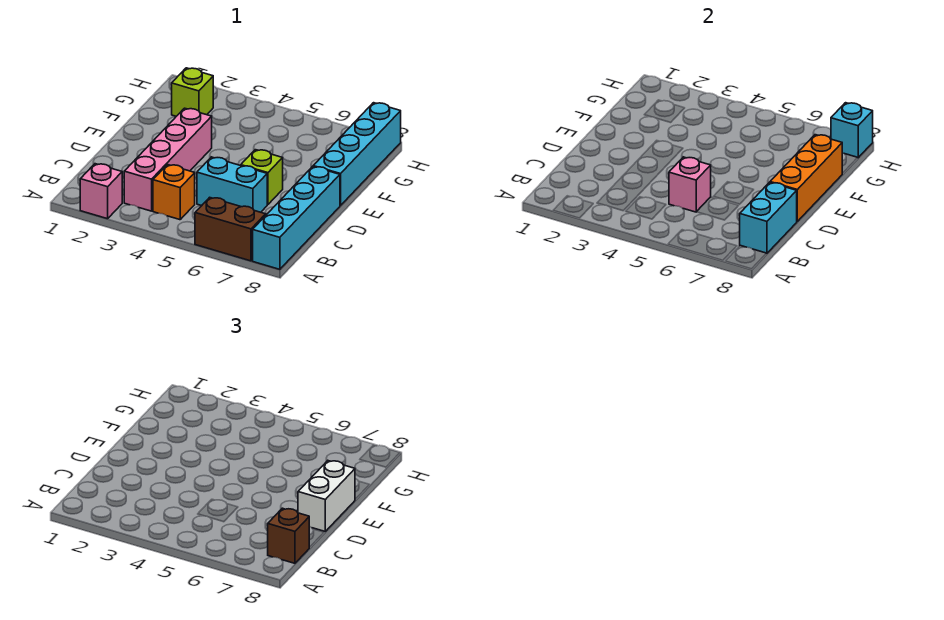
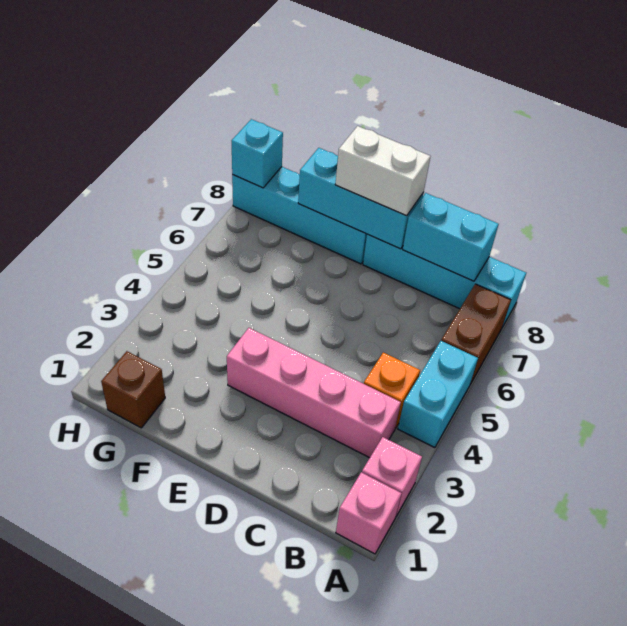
brown 1x1 brick [268,508,309,563] -> brown 1x1 brick moved to [101,351,165,428]
cyan 1x2 brick [197,157,267,212] -> cyan 1x2 brick moved to [398,341,478,448]
pink 1x1 brick [669,157,711,212] -> pink 1x1 brick moved to [336,472,402,554]
lime 1x1 brick [241,150,283,205] -> none
orange 1x3 brick [770,135,842,221] -> cyan 1x3 brick [298,148,424,249]
lime 1x1 brick [172,68,213,116] -> none

